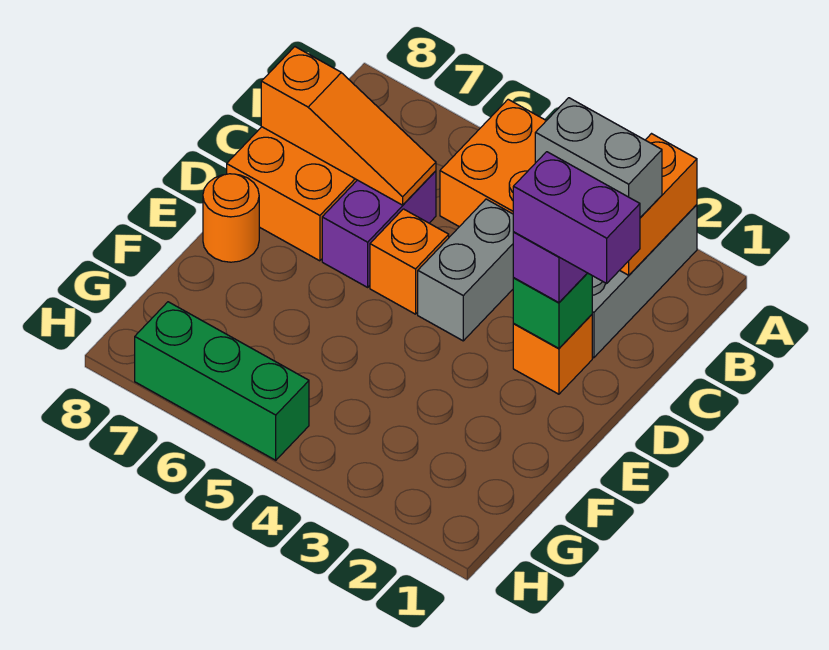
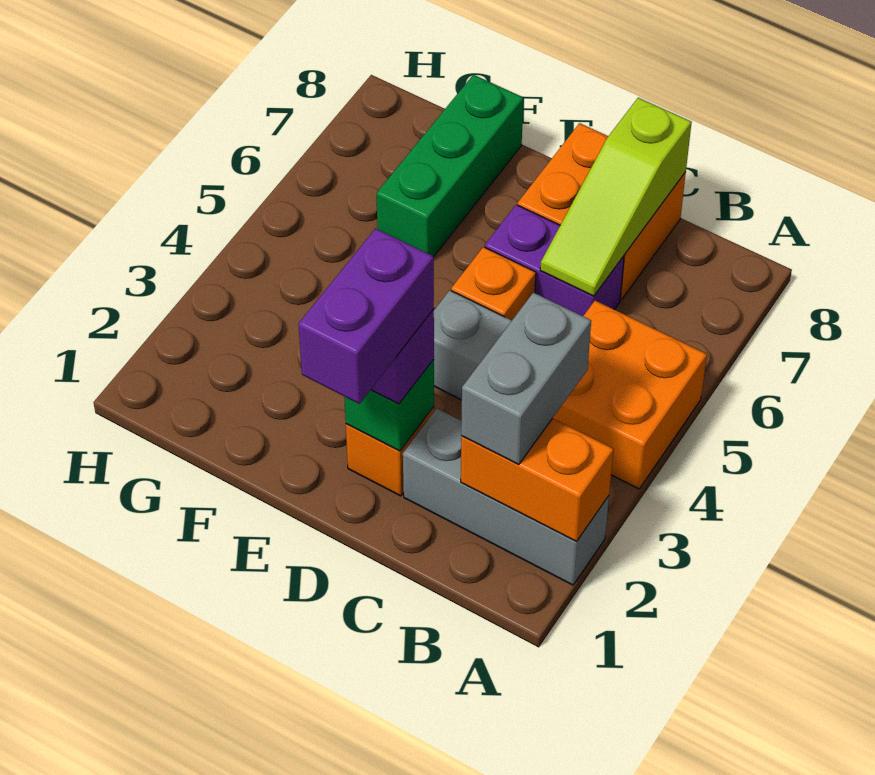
orange 1x3 slope [261,47,436,205] -> lime 1x3 slope [540,98,692,296]
orange 1x1 round brick [203,174,259,262] -> none
green 1x3 brick [135,302,309,460] -> green 1x3 brick moved to [377,75,523,256]

